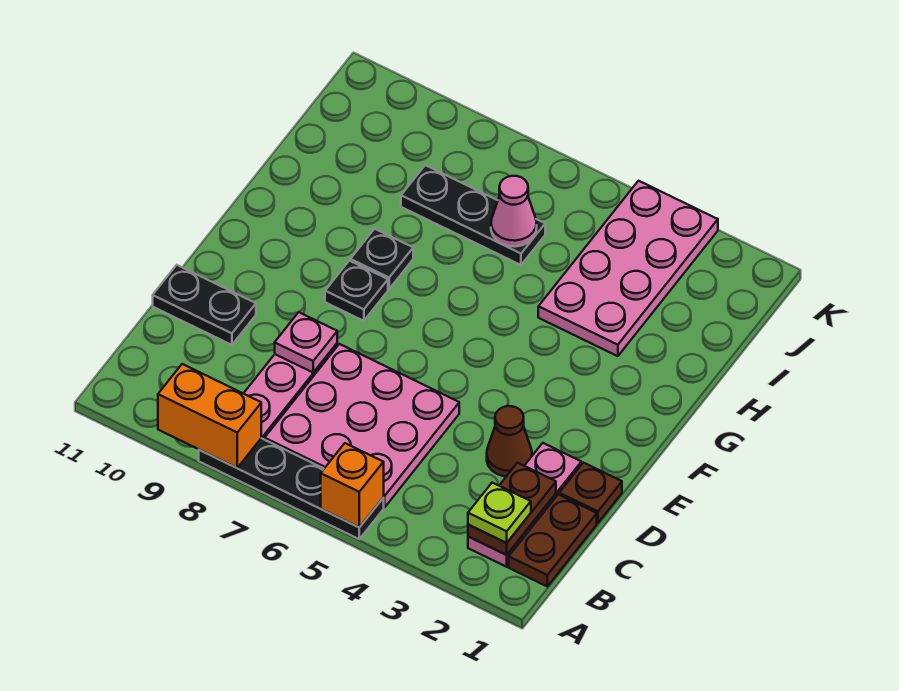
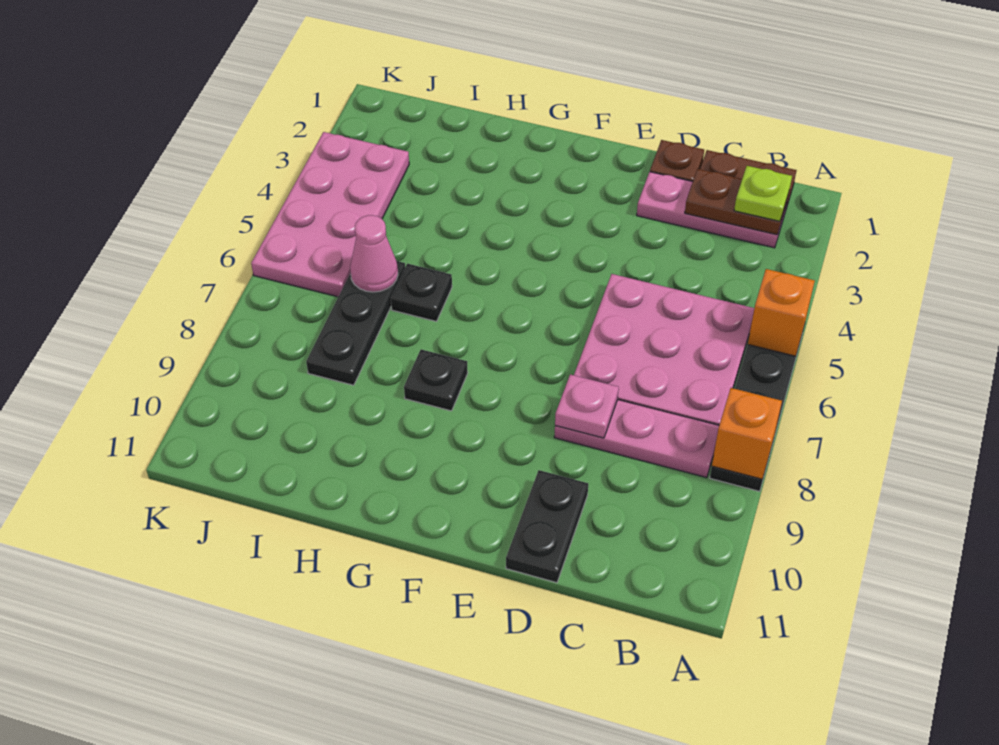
orange 1x2 brick [158,364,261,468] -> orange 1x1 brick [712,388,782,479]
brown 1x1 cone [487,406,532,476] -> none
black 1x1 plate [325,261,388,321] -> black 1x1 plate moved to [391,264,452,321]
pink 2x4 plate [538,181,718,356] -> pink 2x4 plate turned to [251,132,409,297]

